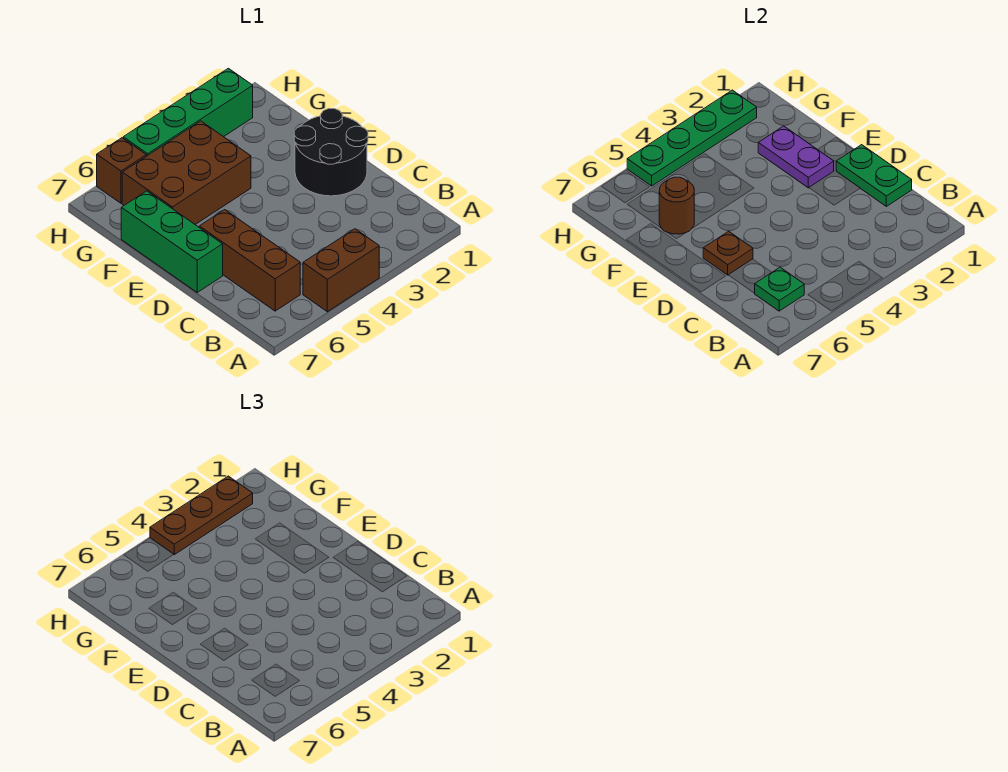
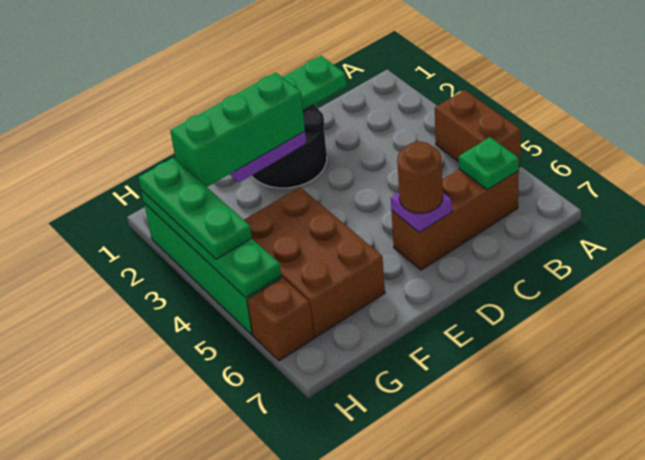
brown 1x1 plate [703,231,753,275] -> purple 1x1 plate [391,193,452,232]
green 1x3 brick [121,191,223,292] -> green 1x3 brick moved to [170,72,305,187]
brown 1x1 round brick [659,177,694,234] -> brown 1x1 round brick moved to [397,142,443,213]
brown 1x3 plate [150,476,253,555] -> green 1x3 plate [139,158,252,259]

